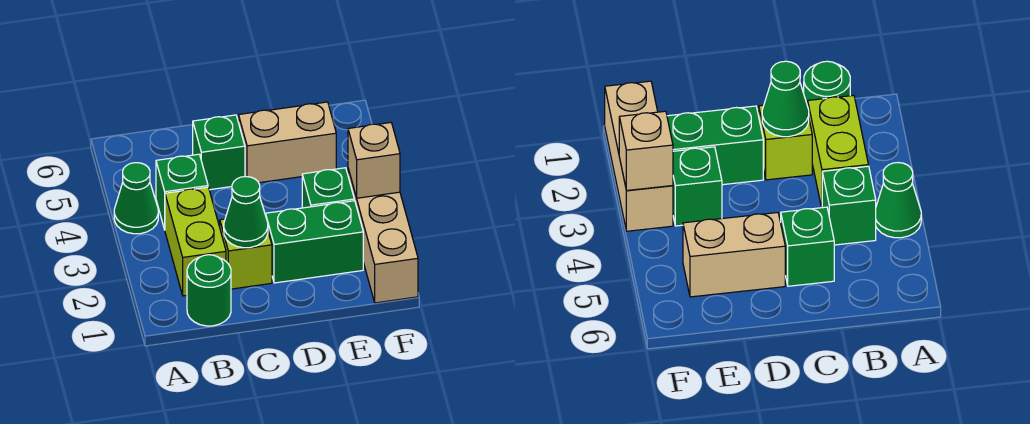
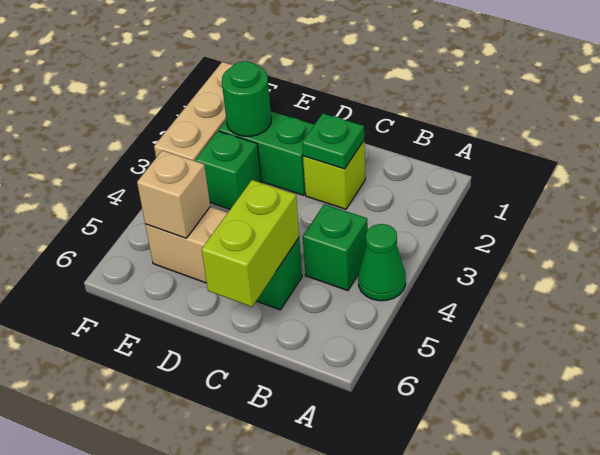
green 1x1 round brick [187,255,231,326] -> green 1x1 round brick moved to [222,61,271,136]
lime 1x2 brick [165,187,226,296] -> lime 1x2 brick moved to [202,180,299,307]
green 1x1 cone [224,177,268,248] -> green 1x1 plate [302,114,364,169]
tan 1x1 brick [348,123,400,198] -> tan 1x1 brick moved to [137,150,210,238]

